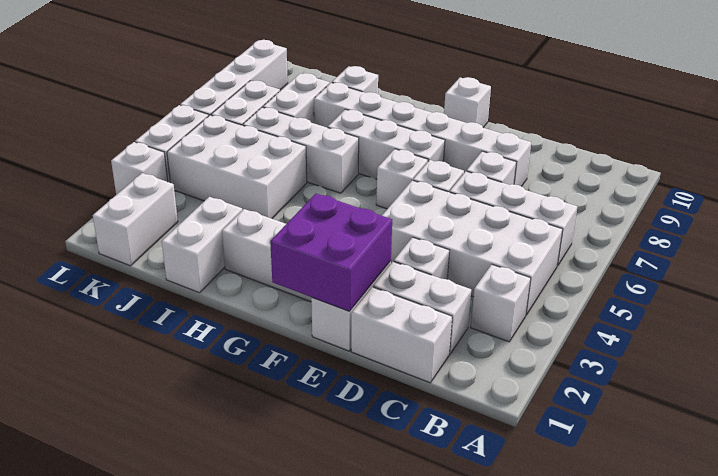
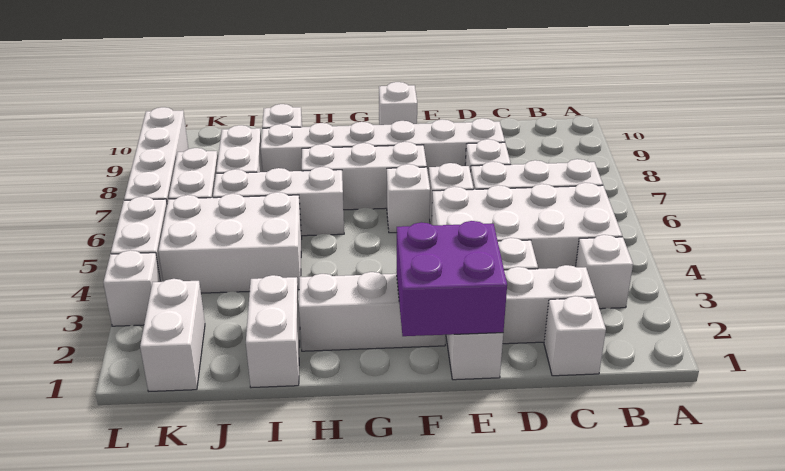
white 1x2 brick [351,287,452,383] -> white 1x1 brick [544,296,606,376]

